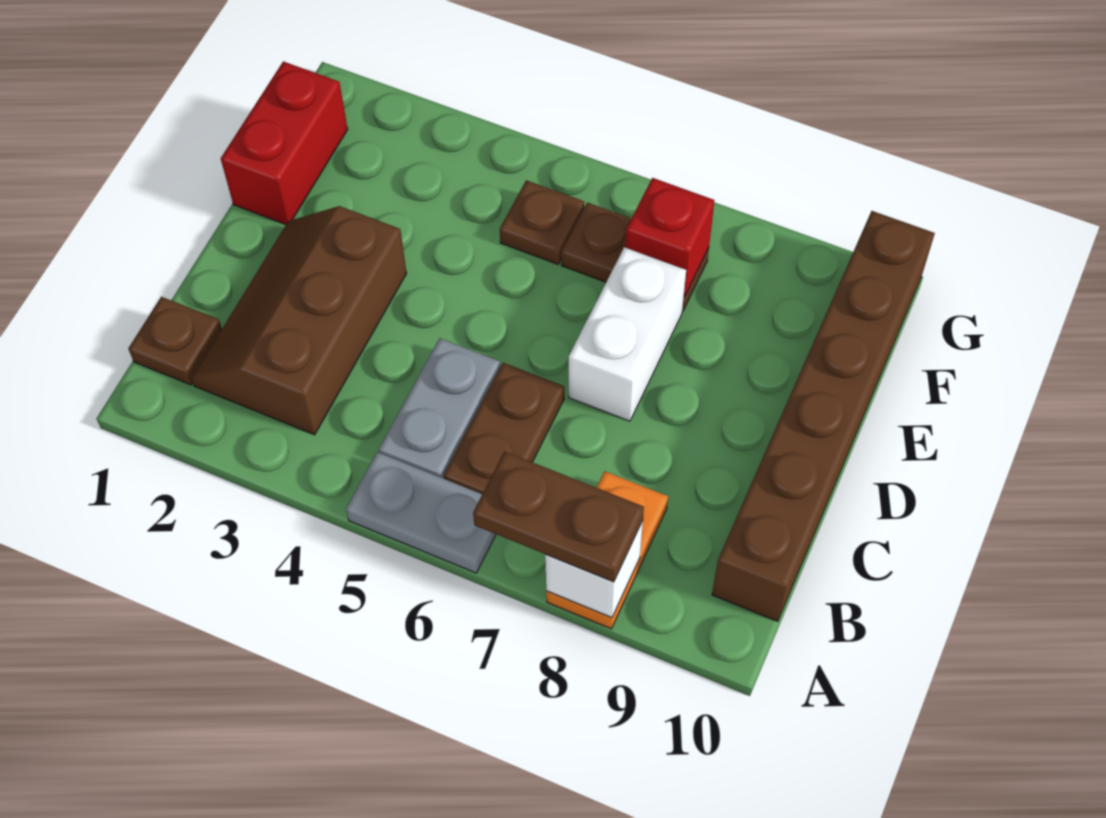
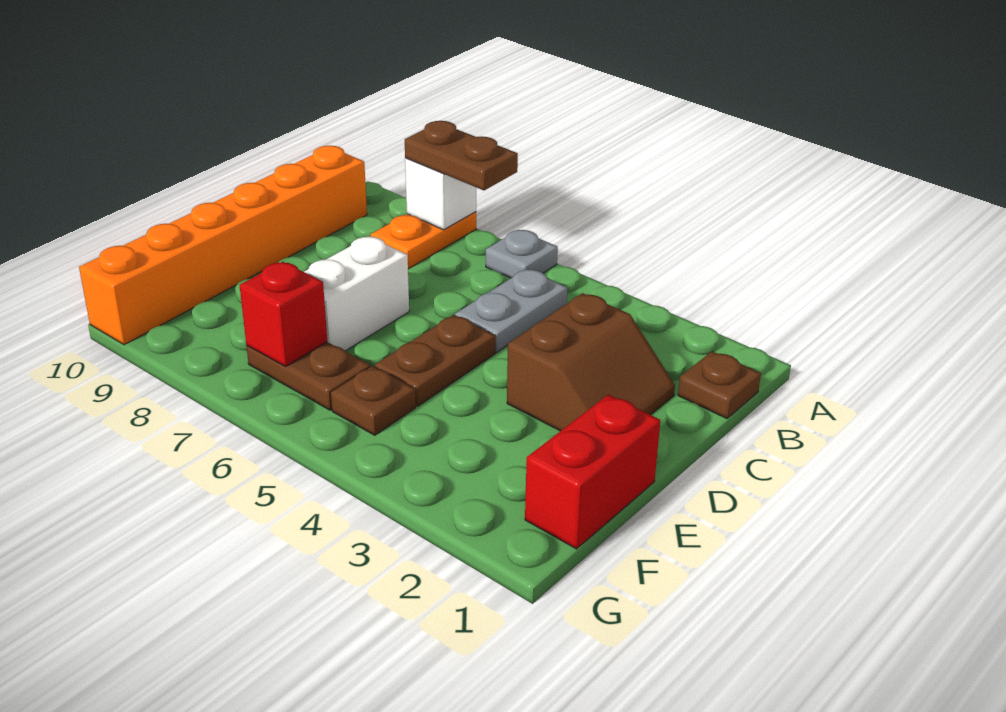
grey 1x2 plate [346,452,496,573] -> grey 1x1 plate [486,230,558,278]
brown 2x3 slope [192,206,407,435] -> brown 2x2 slope [507,293,675,431]
brown 1x2 plate [444,363,564,494] -> brown 1x2 plate moved to [375,315,495,406]
brown 1x6 brick [712,211,935,621] -> orange 1x6 brick [79,146,367,345]

